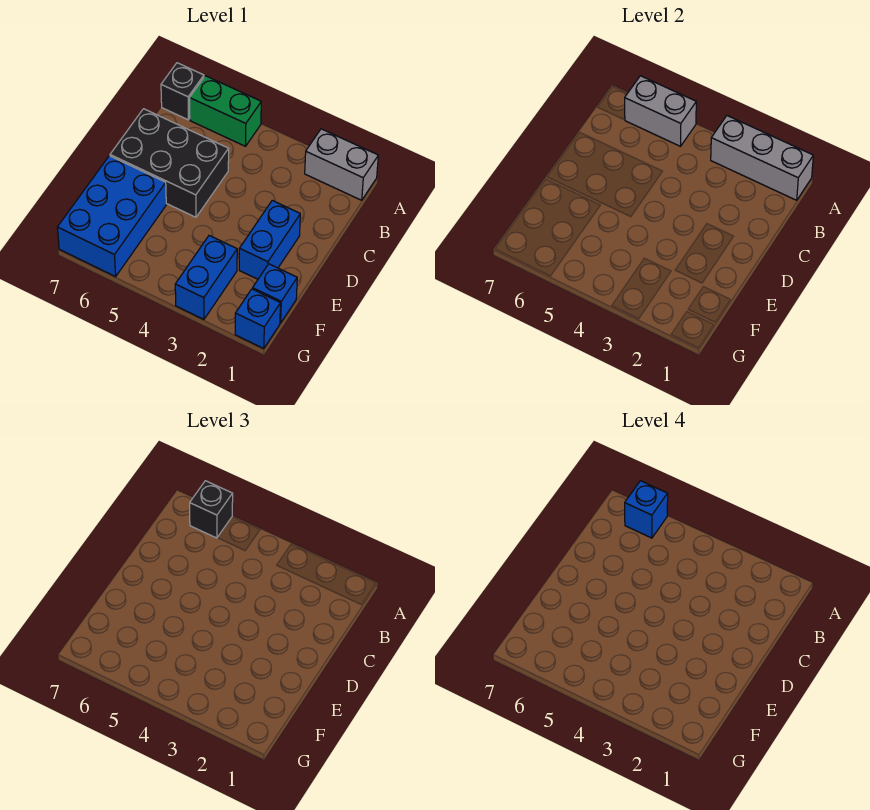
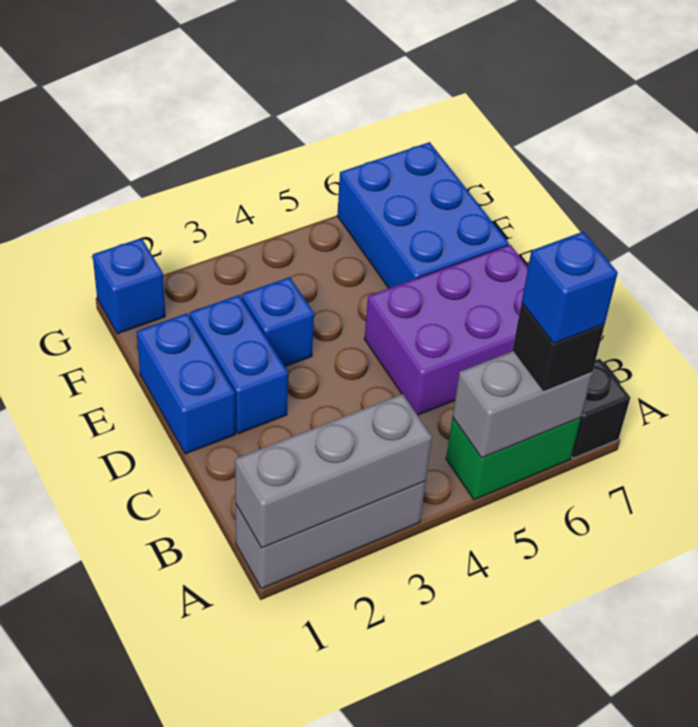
grey 1x2 brick [305,129,378,200] -> grey 1x3 brick [236,481,426,589]
black 2x3 brick [110,109,229,217] -> purple 2x3 brick [365,245,528,415]
blue 1x1 brick [253,264,297,323] -> blue 1x1 brick moved to [242,277,314,366]
blue 1x2 brick [175,236,237,319] -> blue 1x2 brick moved to [137,313,235,454]

